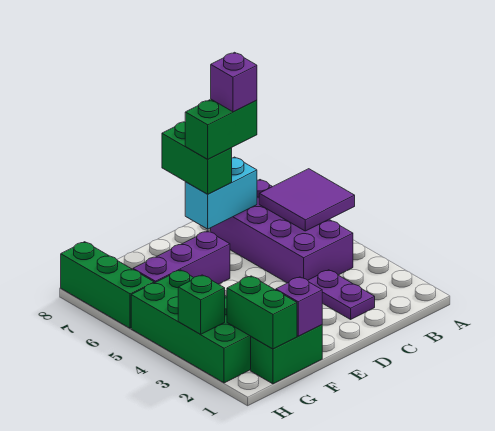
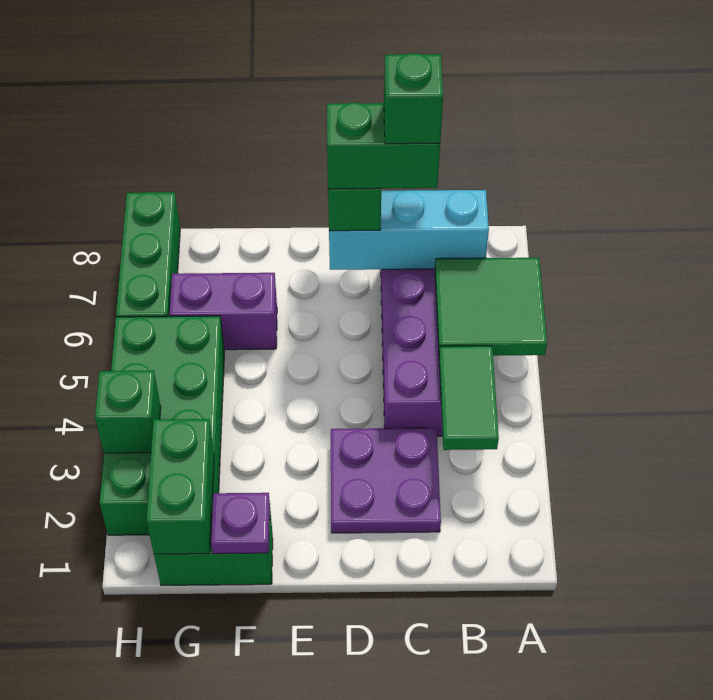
purple 2x2 tile [259,169,355,231] -> green 2x2 tile [435,258,547,356]
none -> green 1x2 tile [439,346,499,450]
purple 1x2 plate [308,270,375,319] -> purple 2x2 plate [331,428,441,533]
cyan 1x2 brick [185,157,257,229] -> cyan 1x3 brick [329,190,489,270]
purple 1x1 brick [211,52,257,112] -> green 1x1 brick [384,53,443,144]
purple 1x3 brick [133,231,230,284] -> purple 1x2 brick [170,273,277,350]
purple 1x1 brick [276,277,322,336] -> purple 1x1 plate [211,493,270,554]

